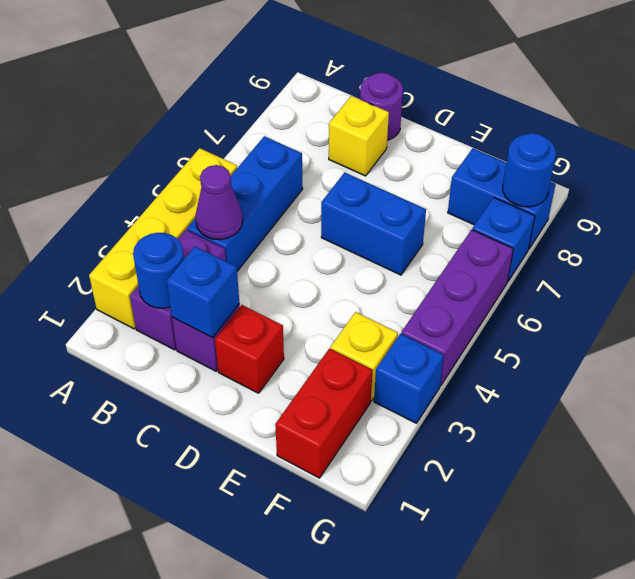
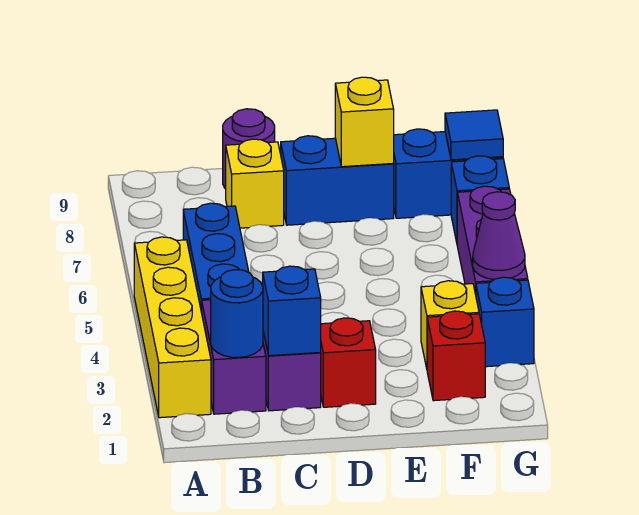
purple 1x1 cone [195,165,243,240] -> purple 1x1 cone moved to [473,192,525,280]
blue 1x2 brick [321,172,426,275] -> blue 1x2 brick moved to [281,136,394,225]
none -> yellow 1x1 brick [335,77,394,167]
red 1x2 brick [275,349,373,478] -> red 1x1 brick [427,311,485,401]
blue 1x1 round brick [503,133,556,207] -> blue 1x1 tile [445,110,503,160]

